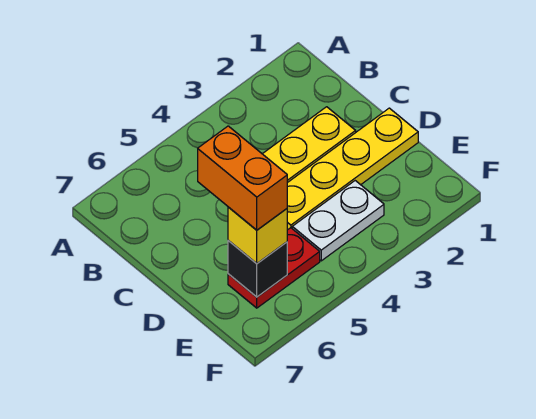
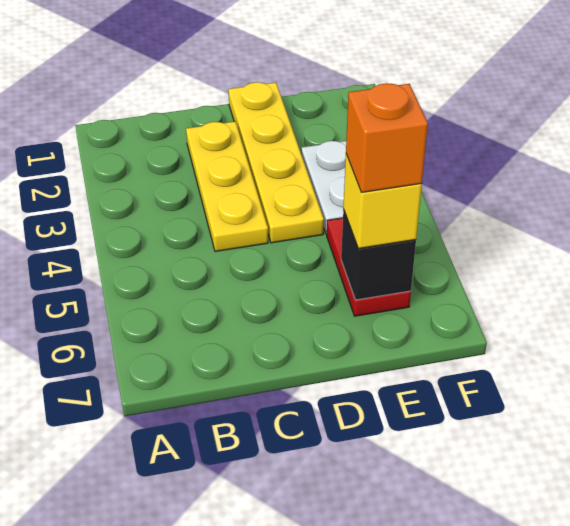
orange 1x2 brick [198,126,287,230] -> orange 1x1 brick [346,83,428,192]

